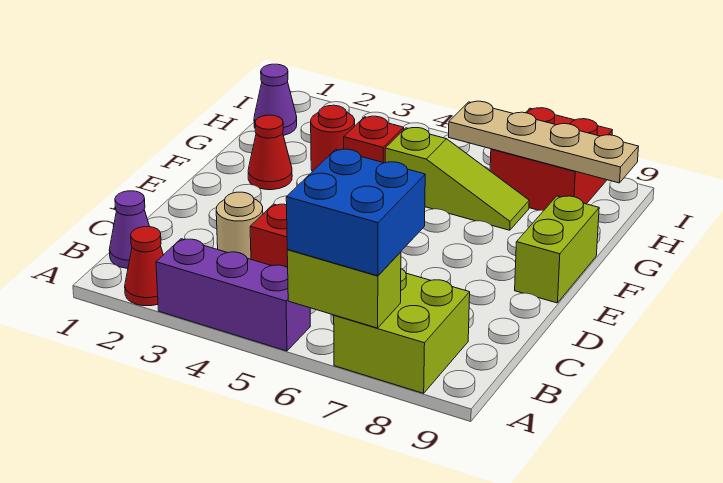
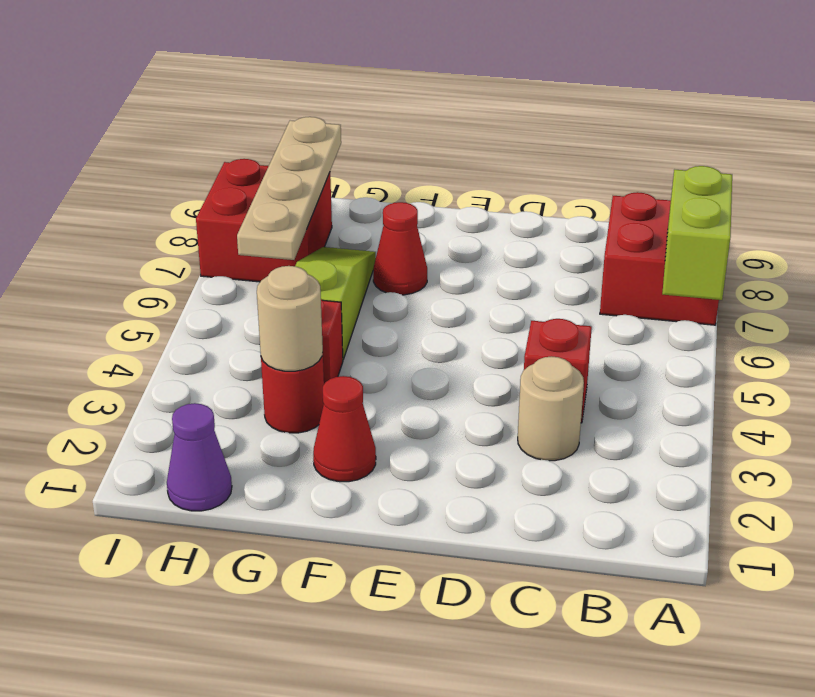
red 1x1 cone [125,227,163,306] -> red 1x1 cone moved to [373,202,427,295]
purple 1x3 brick [156,239,310,351] -> none
blue 2x2 brick [286,149,425,276] -> none
lime 2x2 brick [334,269,470,393] -> red 2x2 brick [600,192,719,325]
purple 1x1 cone [109,191,150,269] -> none
lime 1x2 brick [515,196,599,303] -> none
none -> tan 1x1 round brick [257,266,323,371]

